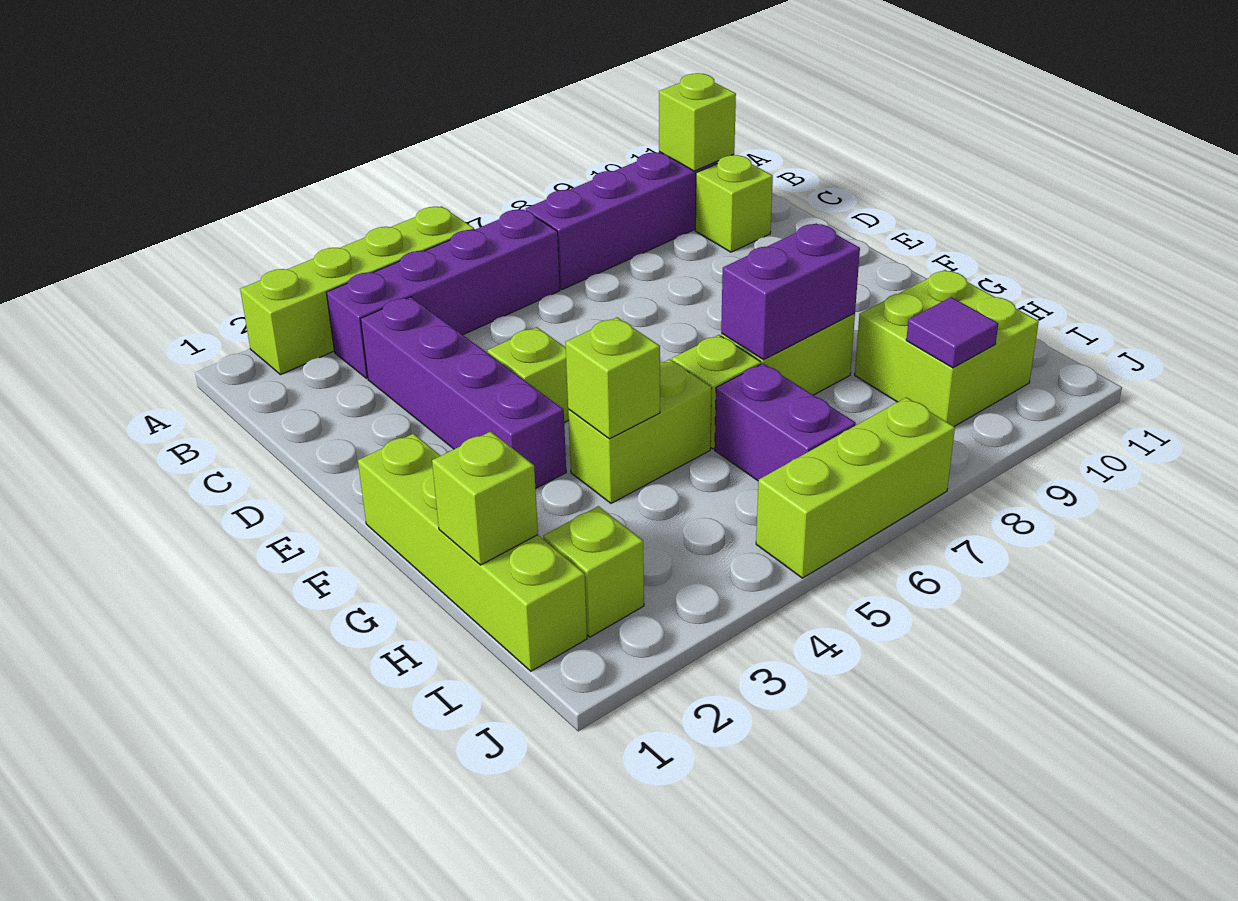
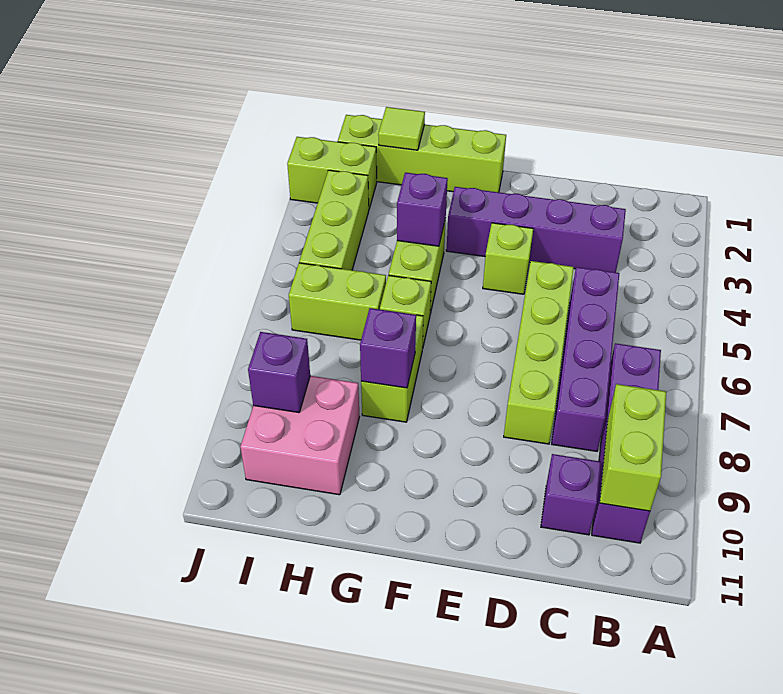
lime 1x4 brick [240,206,474,375] -> lime 1x4 brick moved to [504,261,574,444]
purple 1x4 brick [326,209,560,378] -> purple 1x4 brick moved to [552,267,619,451]
lime 1x1 brick [659,73,736,171] -> lime 1x2 brick [600,384,666,511]
lime 1x1 brick [695,155,773,252] -> purple 1x1 brick [541,454,601,535]
lime 1x1 brick [565,317,660,439] -> purple 1x1 brick [397,173,448,246]
purple 1x2 brick [721,223,860,360] -> purple 1x1 brick [360,308,416,388]
lime 1x1 brick [432,431,538,565] -> lime 1x1 tile [378,107,425,150]
purple 1x2 brick [715,363,856,481] -> lime 1x2 brick [289,263,386,340]
lime 2x2 brick [855,270,1039,427] -> pink 2x2 brick [240,376,360,495]
lime 1x1 brick [543,506,644,637] -> lime 1x2 brick [287,137,377,209]
purple 1x1 tile [906,297,998,368] -> purple 1x1 brick [248,332,310,413]
lime 1x3 brick [756,397,955,578] -> lime 1x3 brick moved to [299,170,369,270]

